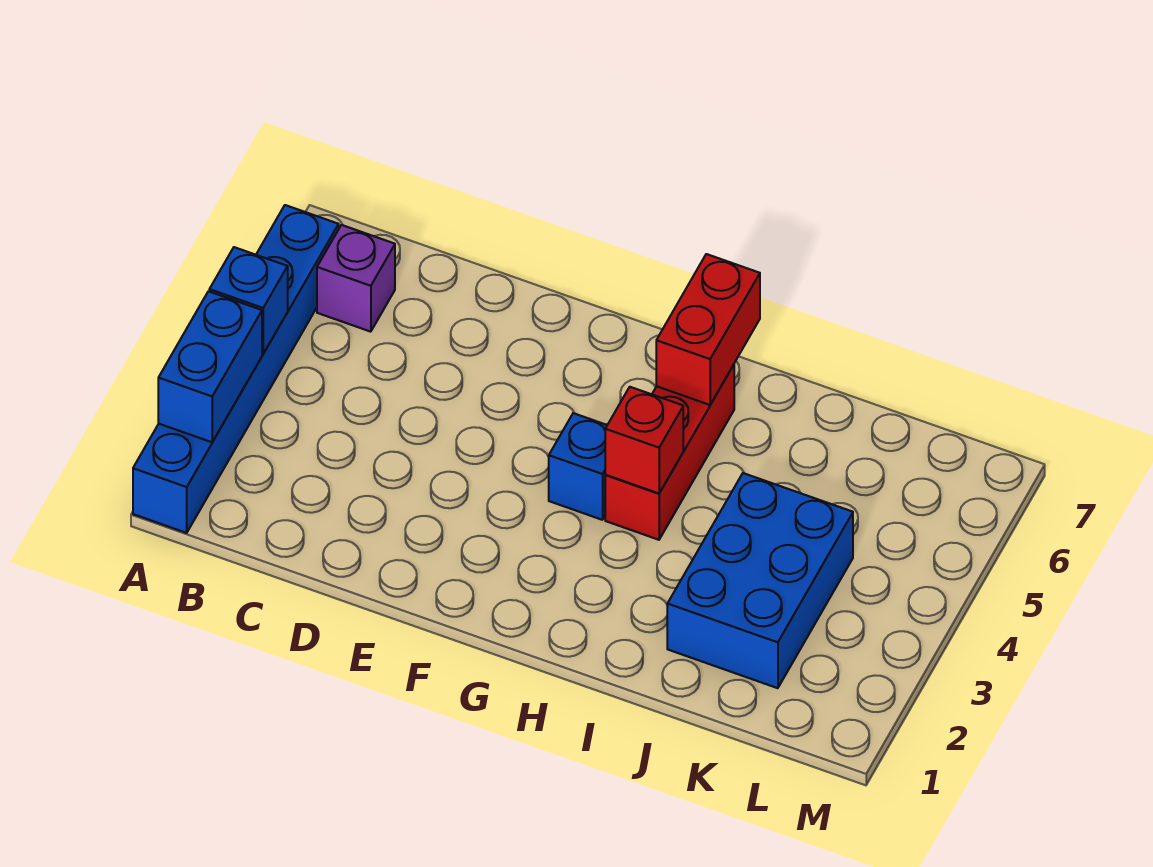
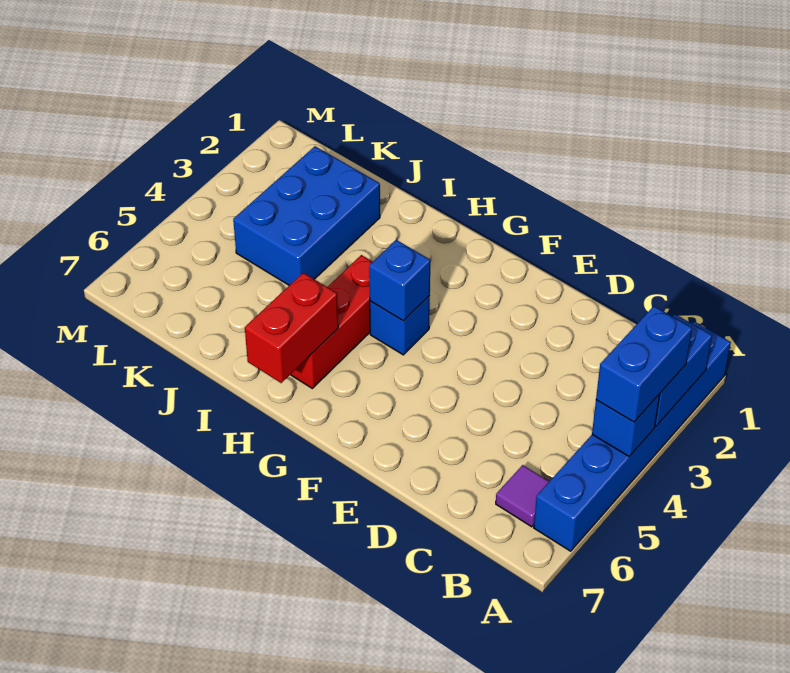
none -> blue 1x2 brick [596,306,692,422]
purple 1x1 brick [317,225,395,332] -> purple 1x1 tile [496,465,549,527]
none -> blue 1x1 brick [369,240,430,321]
red 1x1 brick [605,387,683,493] -> none

